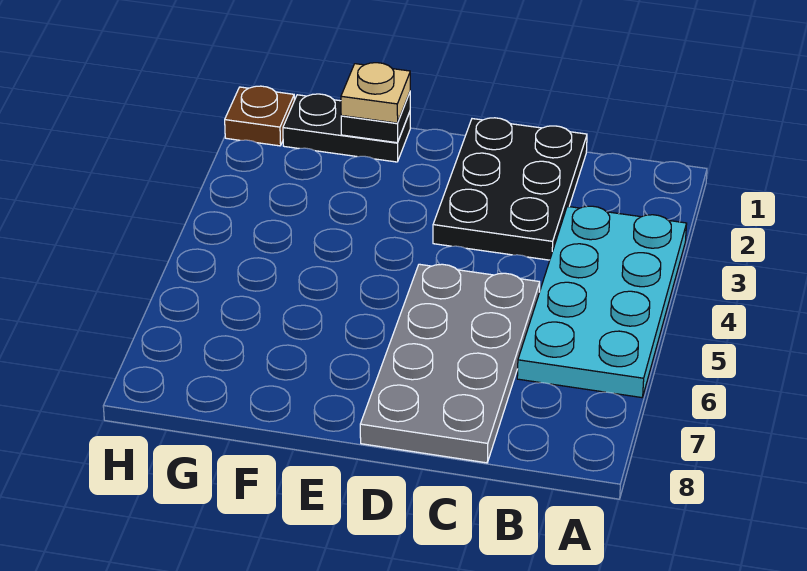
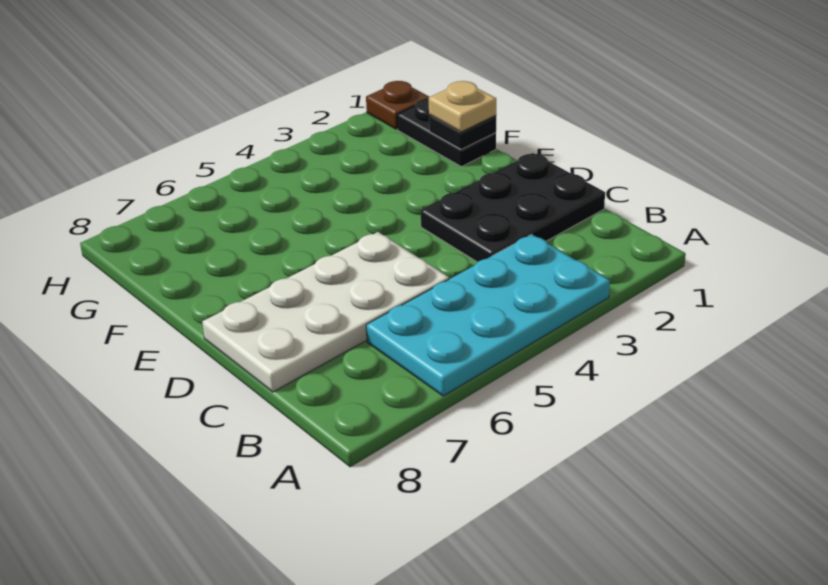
grey 2x4 plate [360,264,540,463] -> white 2x4 plate [202,232,449,392]

